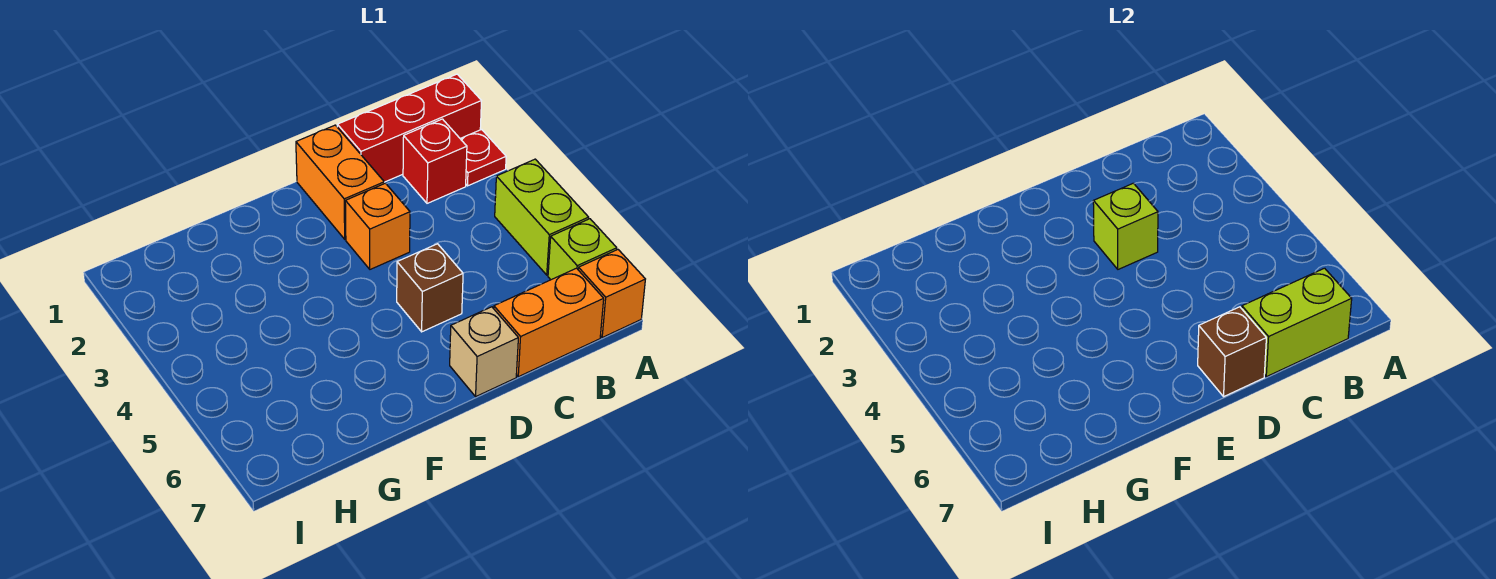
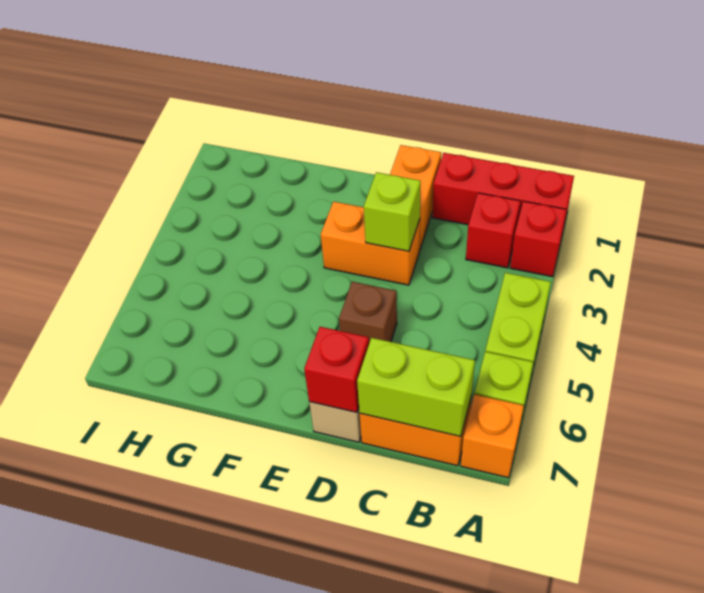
red 1x1 plate [460,129,506,186] -> red 1x1 brick [510,201,567,277]
orange 1x1 brick [345,183,410,269] -> orange 1x2 brick [321,202,420,285]
brown 1x1 brick [1198,307,1266,396] -> red 1x1 brick [304,327,369,412]

